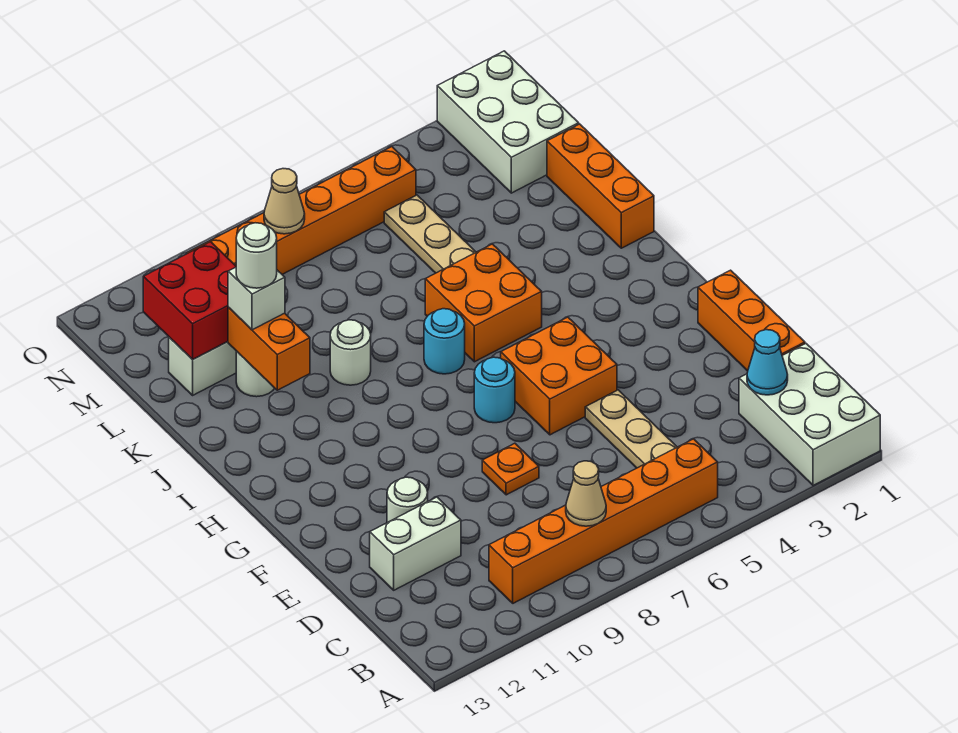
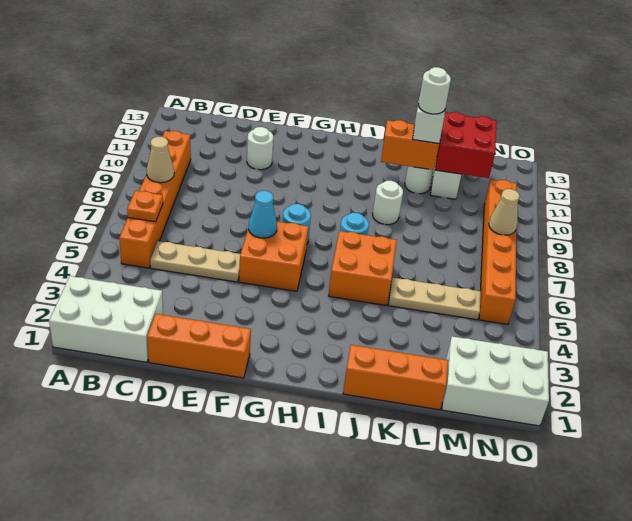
cyan 1x1 cone [747,330,788,395] -> cyan 1x1 cone moved to [249,191,277,238]
white 1x2 brick [370,497,461,590] -> none
orange 1x1 plate [482,443,539,495] -> orange 1x1 plate moved to [127,191,163,222]

